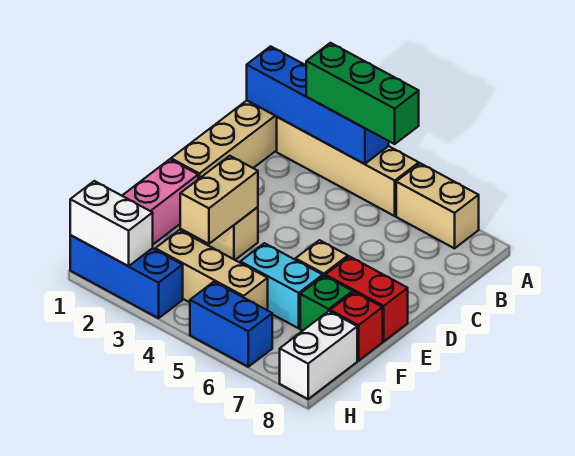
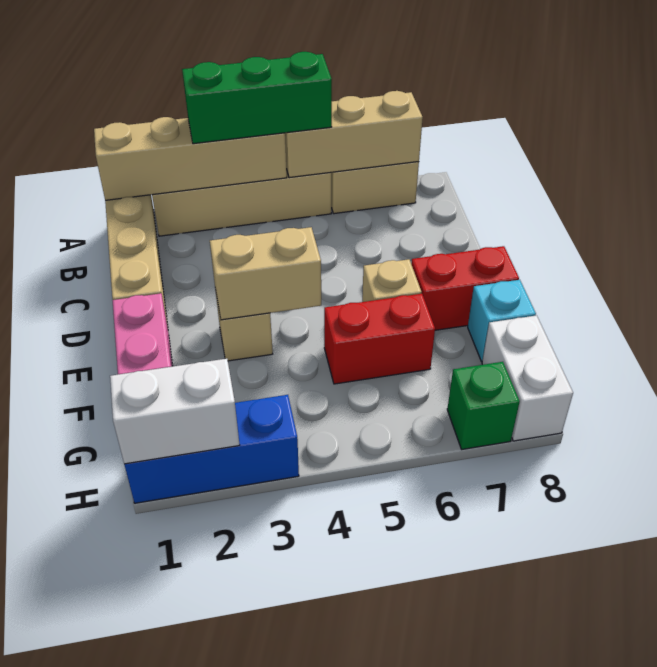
blue 1x4 brick [247,46,389,164] -> tan 1x4 brick [94,117,287,200]
tan 1x2 brick [180,156,258,244] -> tan 1x2 brick turned to [210,227,321,320]
cyan 1x2 brick [240,243,323,328] -> red 1x2 brick [324,294,435,384]
green 1x1 brick [300,276,353,331] -> green 1x1 brick moved to [447,362,520,449]
red 1x1 brick [330,292,383,361] -> cyan 1x1 brick [468,280,536,362]
tan 1x3 brick [155,230,268,310] -> tan 1x3 brick moved to [285,91,423,178]
blue 1x2 brick [190,282,272,367] -> none

